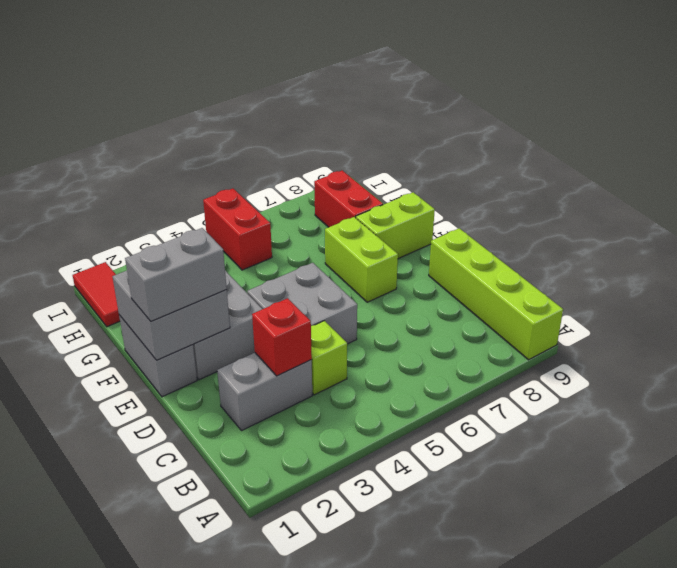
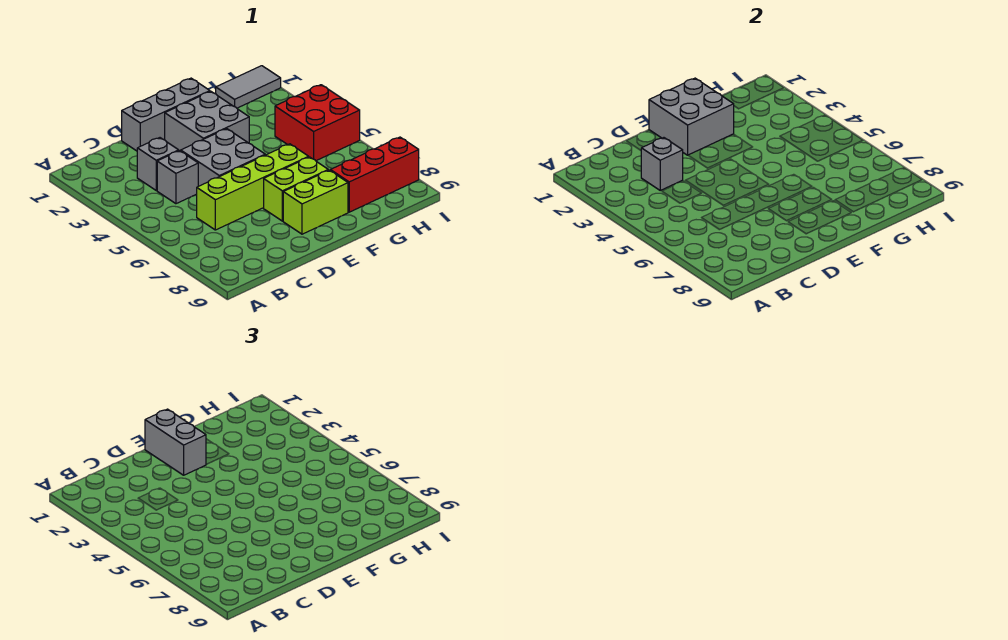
lime 1x4 brick [429,228,563,360] -> lime 1x4 brick moved to [197,144,308,230]
grey 1x2 brick [217,353,312,430] -> grey 1x1 brick [137,138,179,190]
red 1x1 brick [252,298,312,376] -> grey 1x1 brick [641,138,683,190]
lime 1x1 brick [311,321,347,395] -> grey 1x1 brick [157,151,198,204]
grey 1x2 brick [119,315,197,397] -> grey 1x3 brick [122,78,210,151]
lime 1x2 brick [356,192,435,259] -> lime 1x2 brick turned to [283,170,348,234]
red 1x2 brick [314,170,383,227] -> red 1x3 brick [330,137,419,212]
red 1x2 tile [73,262,120,327] -> grey 1x2 tile [216,66,281,108]
red 1x2 brick [203,189,272,270] -> red 2x2 brick [275,85,360,161]

